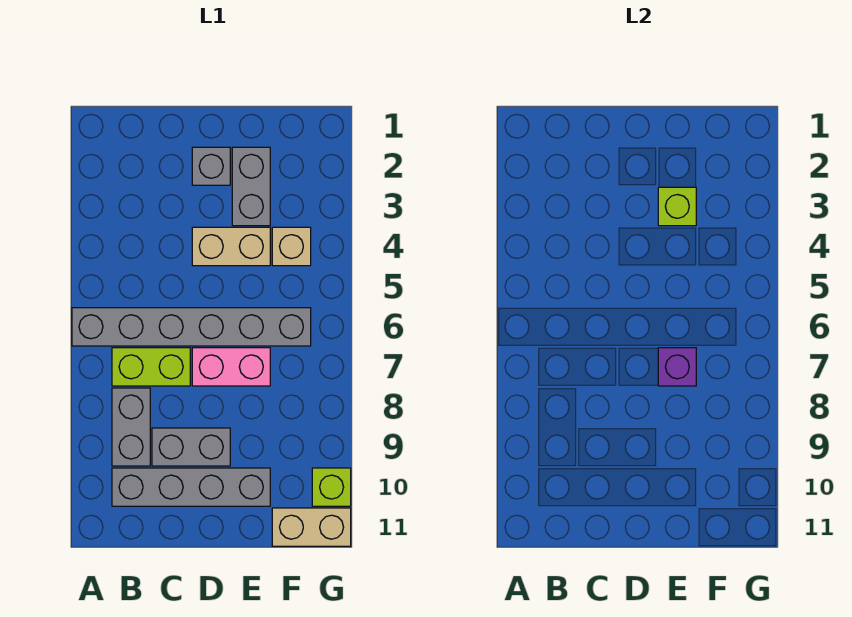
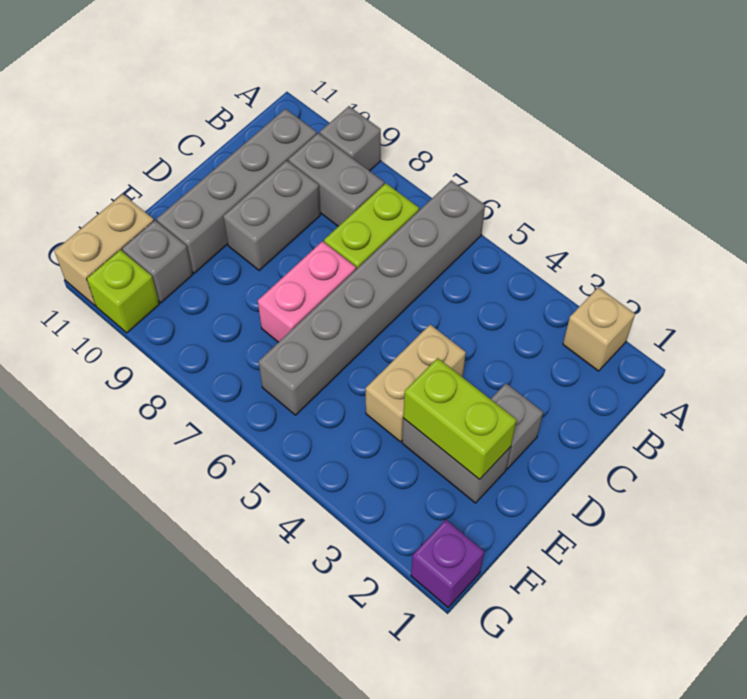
none -> grey 1x1 brick [320,106,381,171]
lime 1x1 brick [658,187,696,226] -> lime 1x2 brick [403,358,517,480]
purple 1x1 brick [658,348,696,386] -> purple 1x1 brick moved to [411,520,484,608]
tan 1x1 brick [272,227,311,266] -> tan 1x1 brick moved to [563,287,635,371]
none -> grey 1x1 brick [122,220,193,303]

